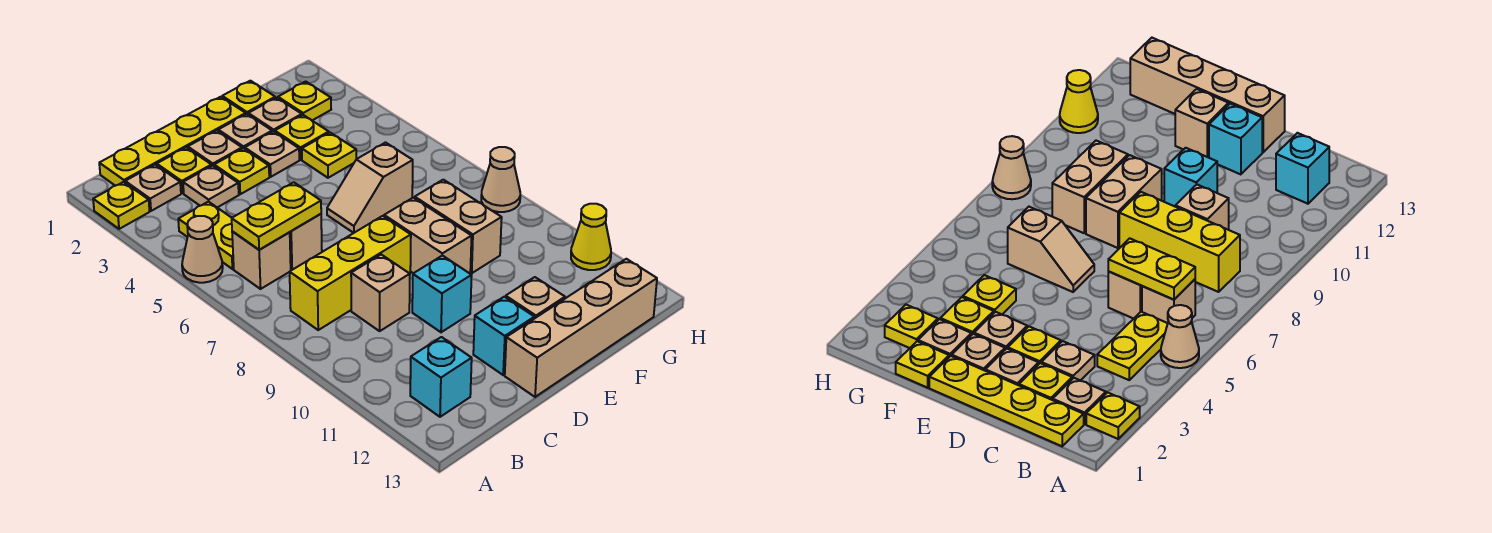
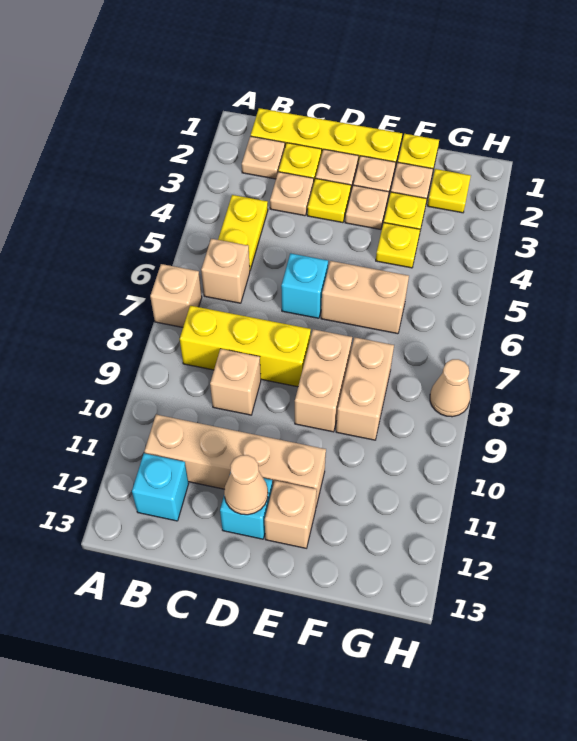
yellow 1x1 plate [93,182,150,229] -> none
tan 1x1 cone [182,216,223,283] -> tan 1x1 cone moved to [224,455,268,515]
yellow 1x2 plate [232,182,321,250] -> none
tan 1x1 brick [289,214,322,270] -> tan 1x1 brick moved to [150,264,202,327]
cyan 1x1 brick [412,255,472,332] -> cyan 1x1 brick moved to [281,253,328,318]
tan 1x4 brick [505,259,657,397] -> tan 1x4 brick moved to [144,415,326,507]
tan 1x2 slope [327,143,413,233] -> tan 1x2 brick [321,261,409,334]
yellow 1x1 cone [571,204,611,270] -> none

